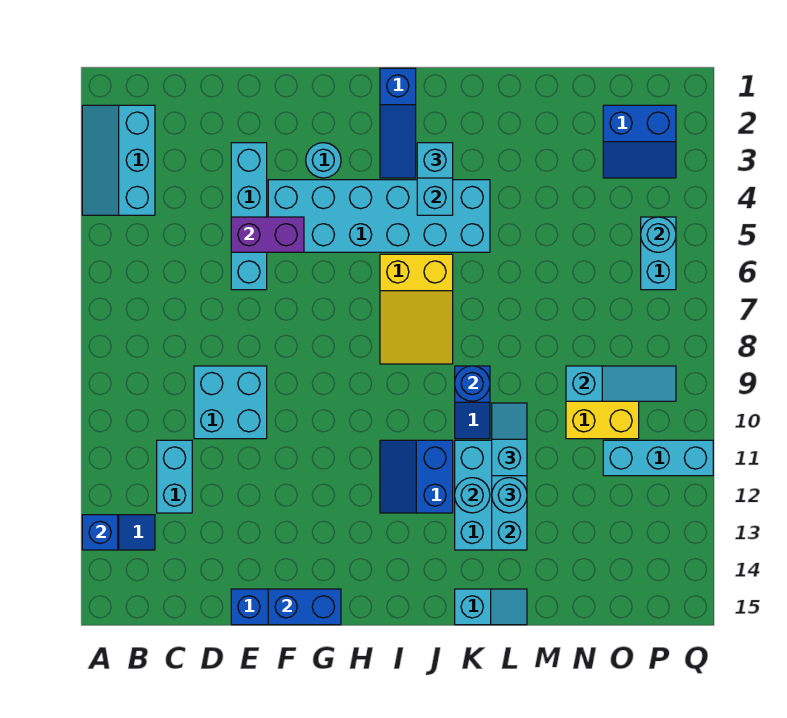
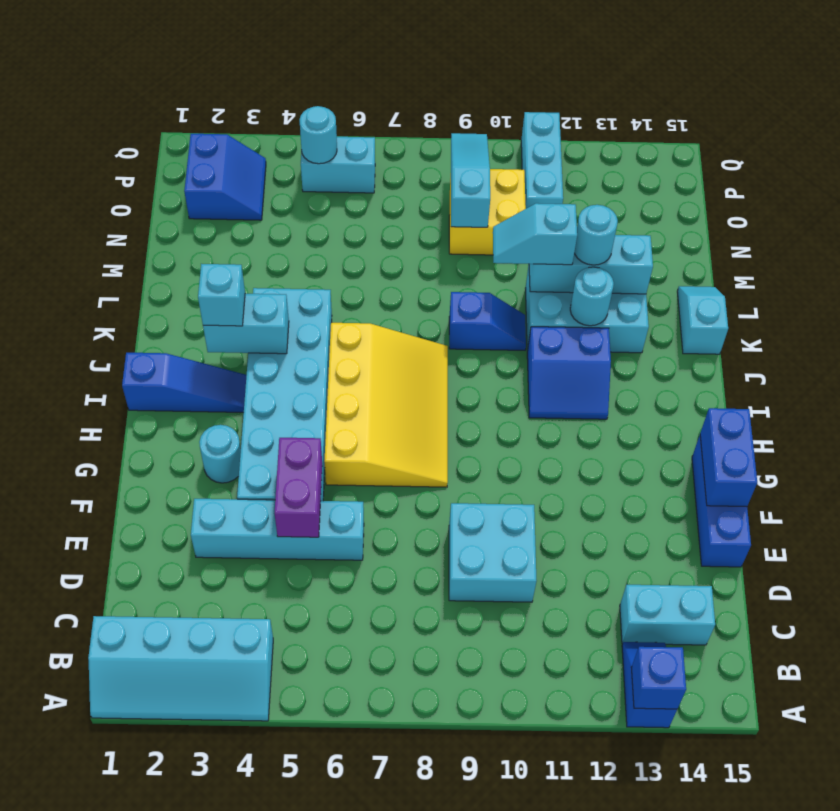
cyan 2x3 slope [82,105,155,215] -> cyan 2x4 slope [88,616,273,721]
cyan 1x2 brick [157,440,192,513] -> cyan 1x2 brick moved to [620,585,715,645]
yellow 2x3 slope [380,254,453,364] -> yellow 3x4 slope [324,323,448,487]
blue 1x1 round brick [455,366,490,401] -> none

